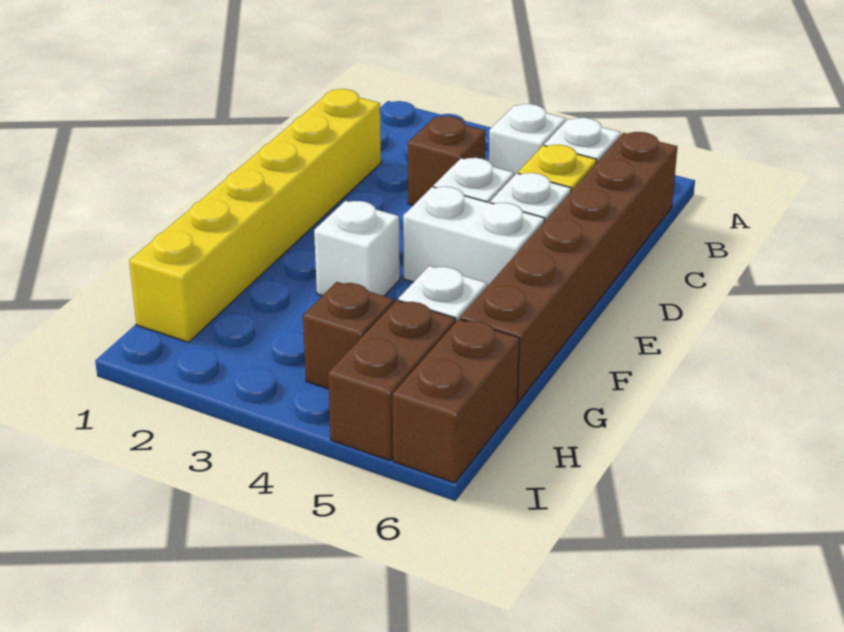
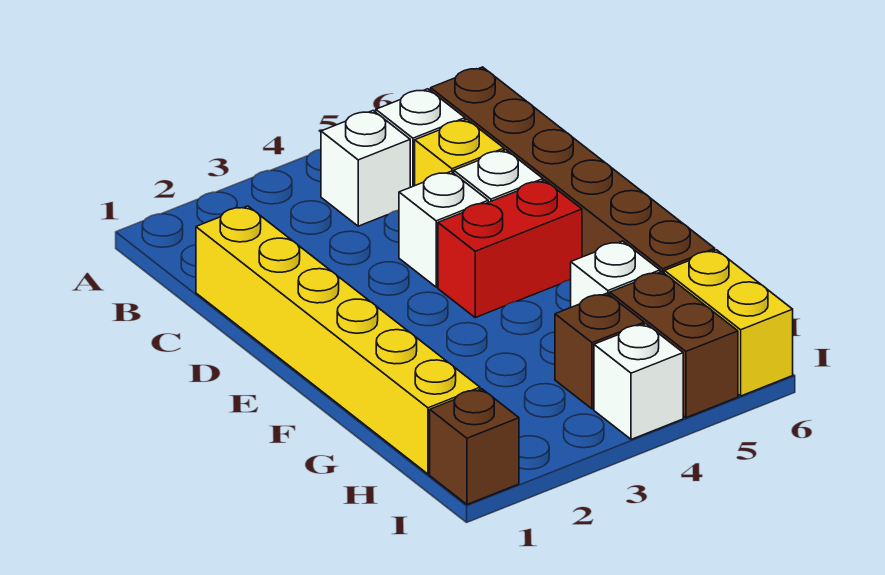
brown 1x1 brick [408,116,486,205] -> brown 1x1 brick moved to [430,389,519,505]
white 1x2 brick [403,187,545,286] -> red 1x2 brick [438,180,582,318]
white 1x1 brick [314,201,400,296] -> white 1x1 brick moved to [594,324,683,439]
brown 1x2 brick [393,319,519,483] -> yellow 1x2 brick [664,250,793,396]

